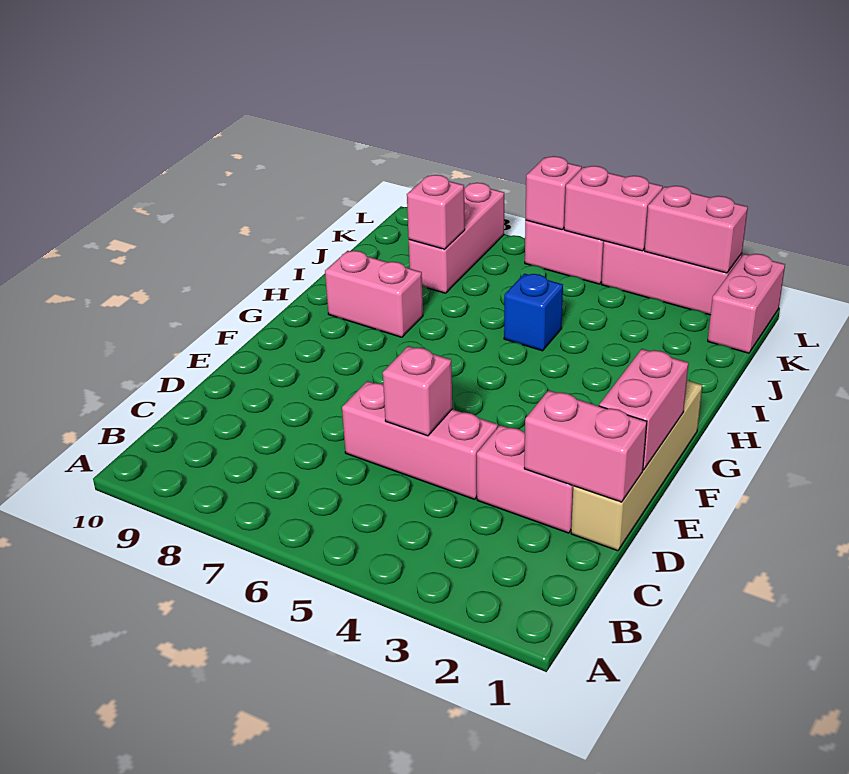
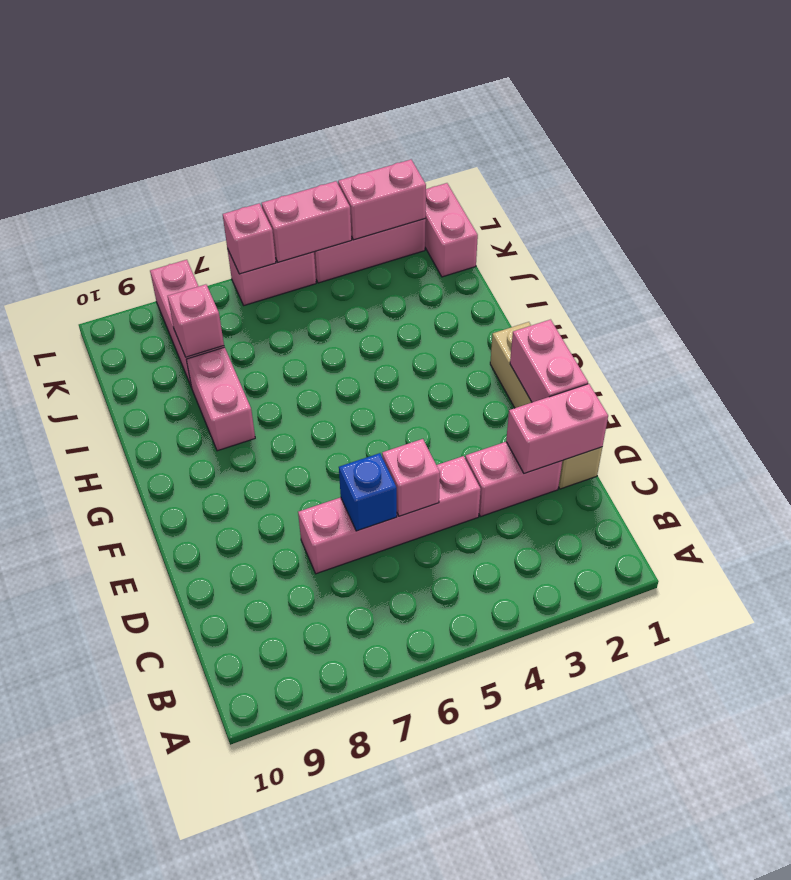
pink 1x3 brick [342,381,498,499] -> pink 1x4 brick [298,456,481,574]
pink 1x2 brick [325,251,423,337] -> pink 1x2 brick turned to [186,347,255,451]
blue 1x1 brick [504,274,563,351] -> blue 1x1 brick moved to [339,453,397,531]

